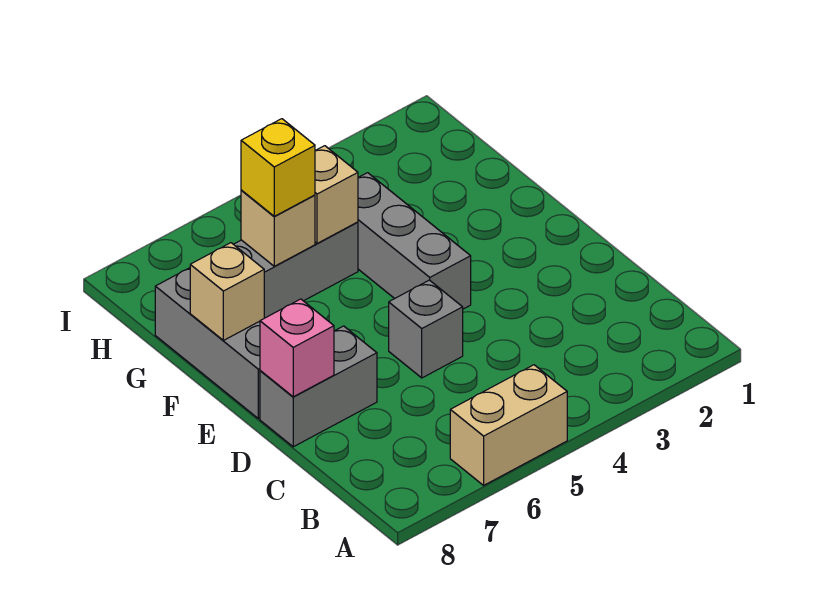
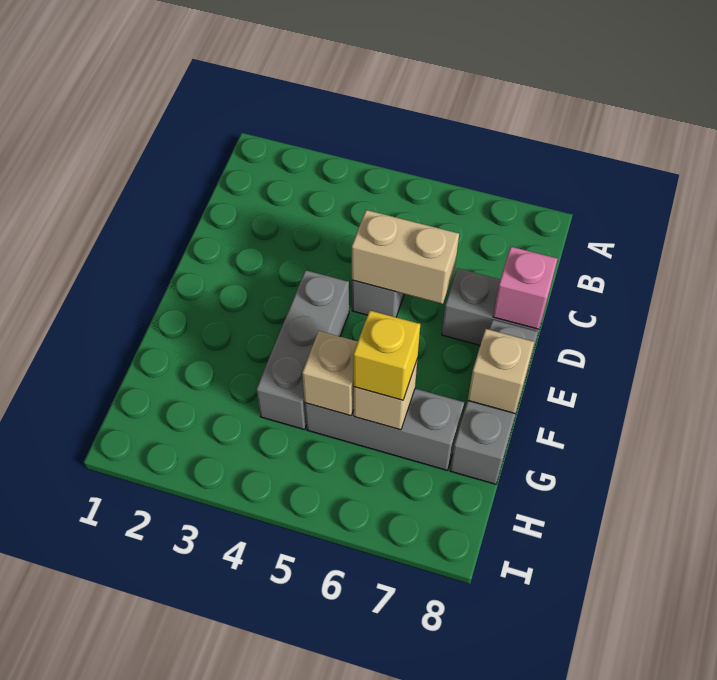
tan 1x2 brick [450,365,567,485] -> tan 1x2 brick moved to [352,210,459,304]

